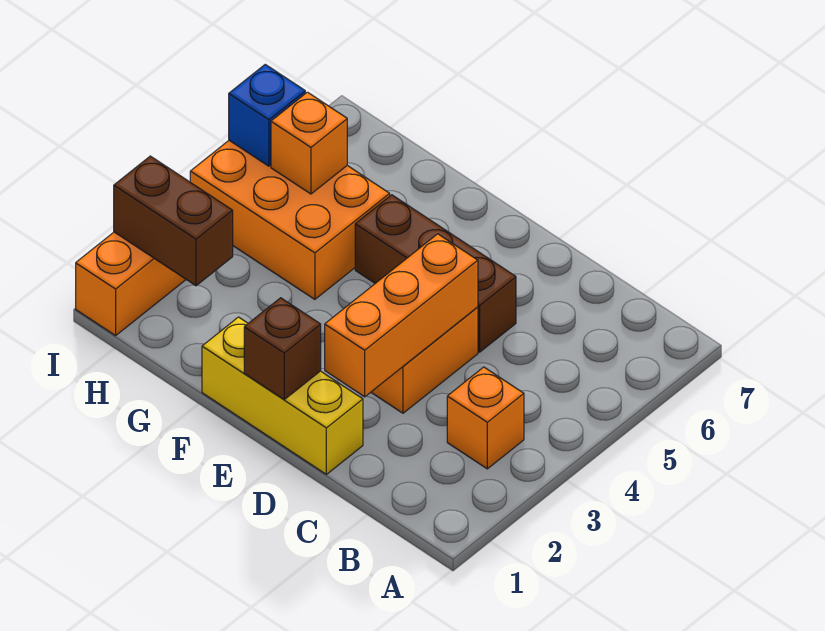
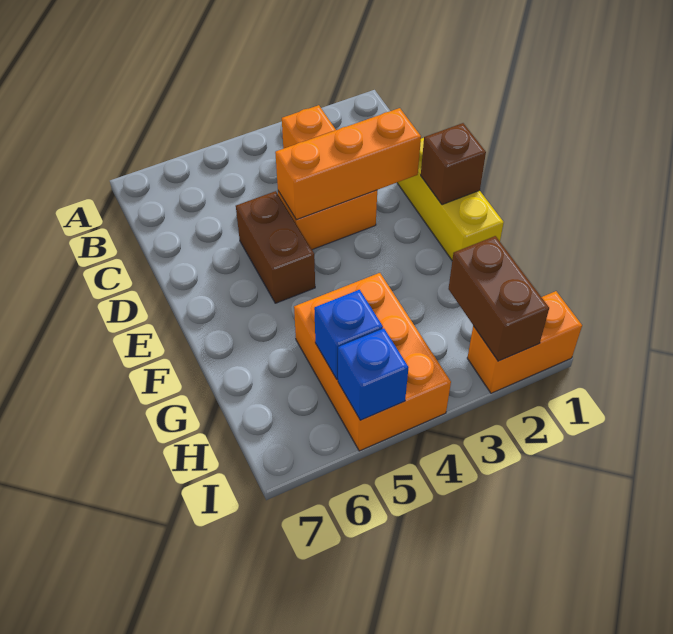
brown 1x3 brick [355,195,516,352] -> brown 1x2 brick [236,191,315,303]
orange 1x1 brick [271,92,347,194] -> blue 1x1 brick [314,290,383,379]

